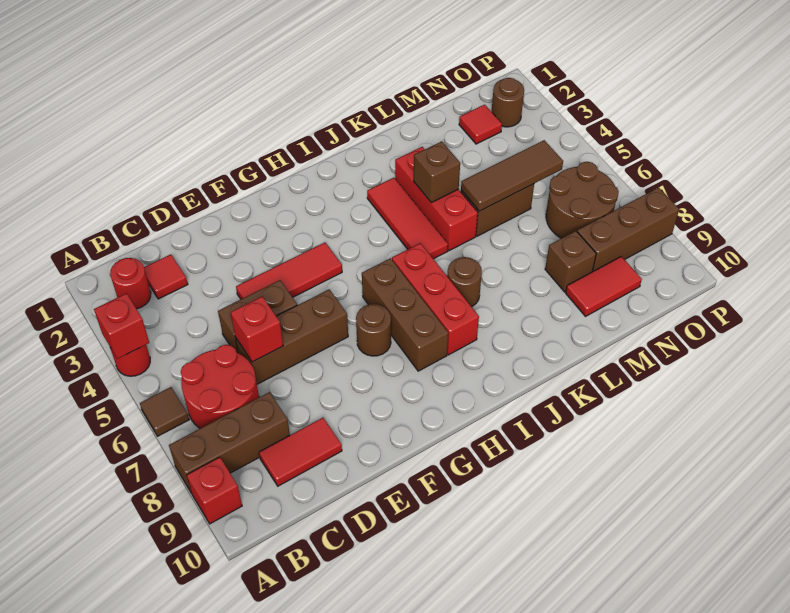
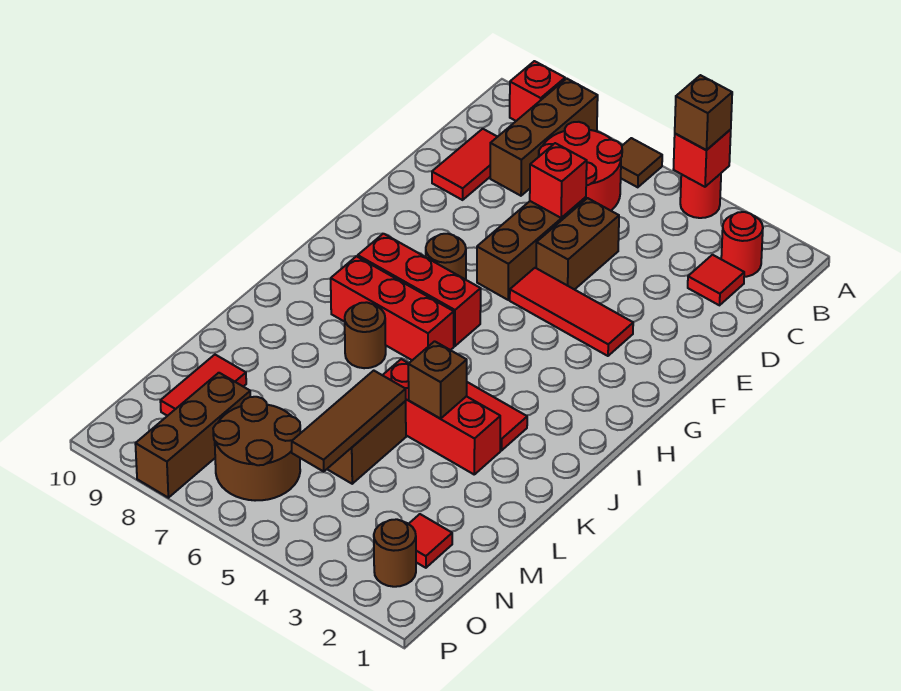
red 1x3 tile [236,243,342,299] -> red 1x3 tile turned to [510,268,633,356]
brown 1x3 brick [362,258,448,371] -> red 1x3 brick [358,234,481,346]
brown 1x1 brick [545,231,596,292] -> brown 1x1 brick moved to [675,75,732,150]

